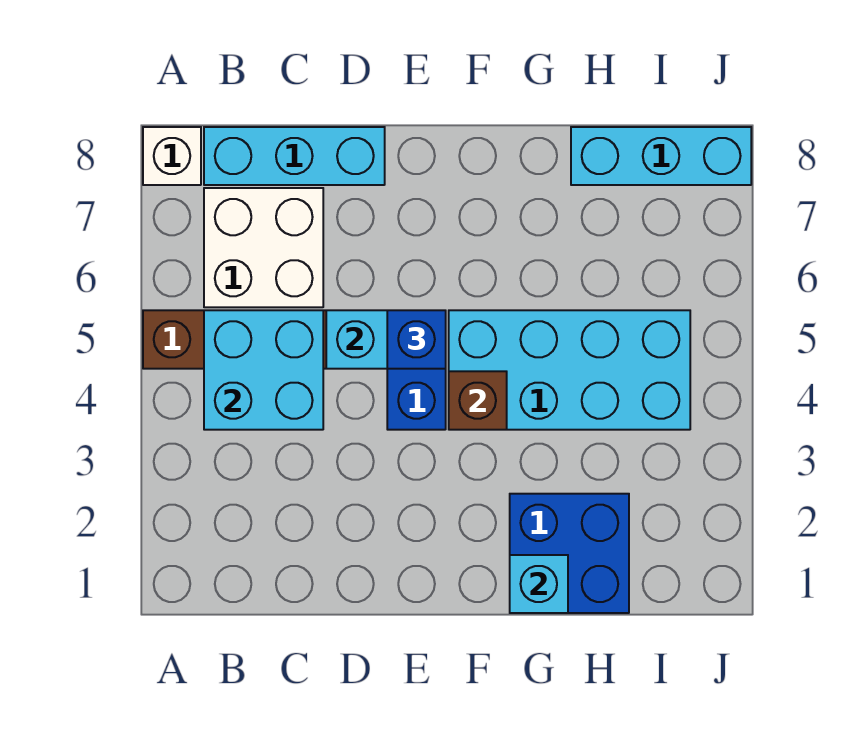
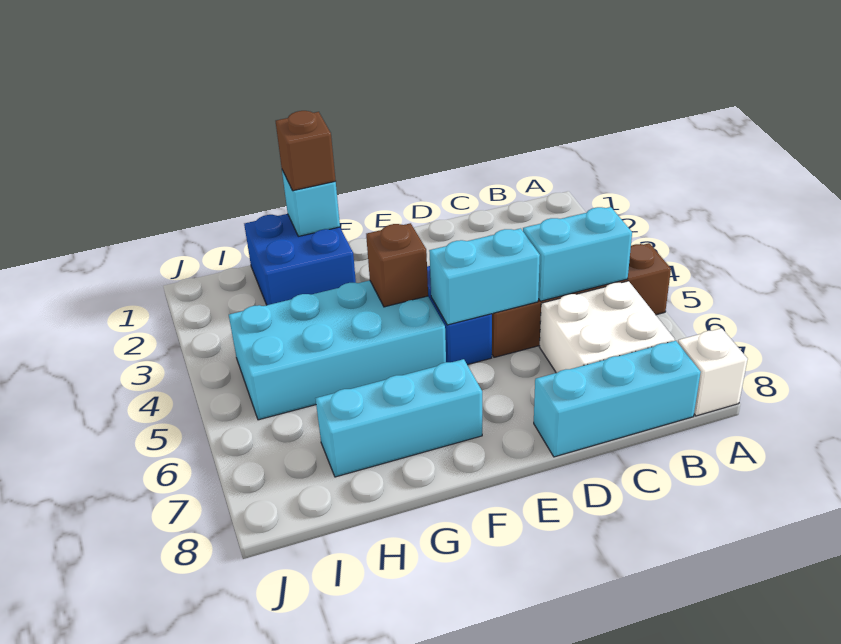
cyan 2x2 brick [204,310,323,430] -> cyan 1x2 brick [523,207,632,301]
blue 1x1 brick [387,310,446,369] -> none
none -> brown 1x1 brick [276,111,336,191]
cyan 1x3 brick [571,127,751,185] -> cyan 1x3 brick moved to [315,359,482,477]

